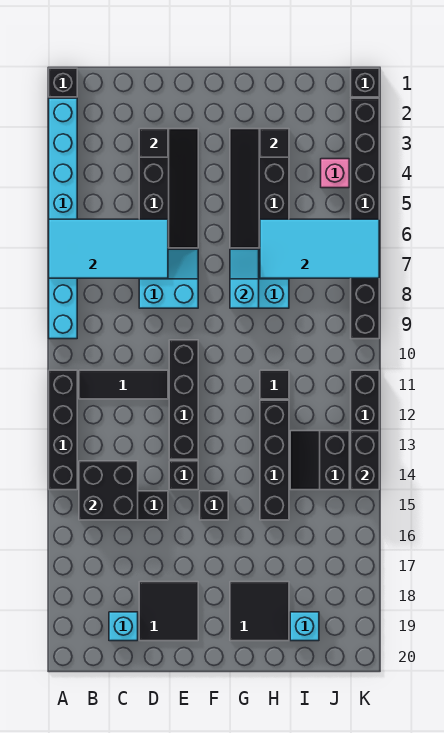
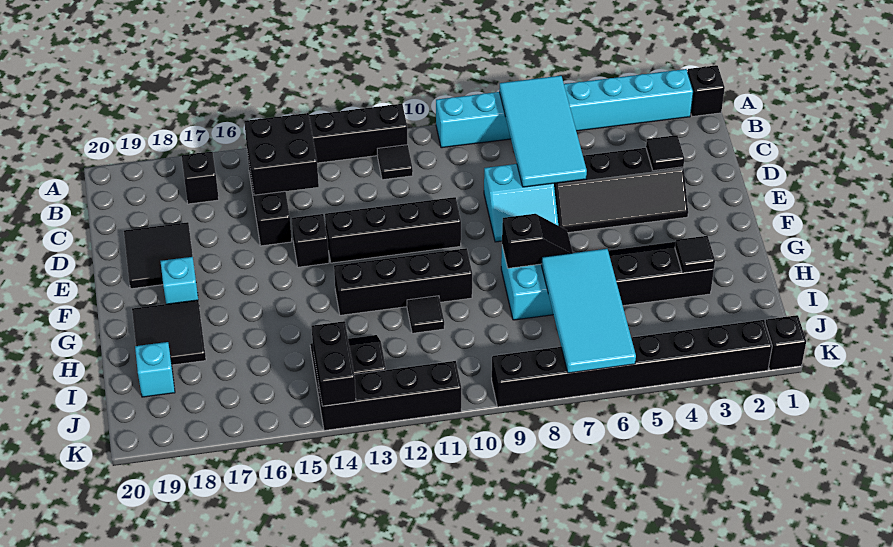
black 1x3 tile [79,370,168,399] -> black 1x1 tile [377,145,413,180]
cyan 1x1 brick [109,612,138,641] -> cyan 1x1 brick moved to [161,257,198,304]
cyan 2x2 slope [139,249,198,308] -> cyan 2x2 slope turned to [484,164,558,242]
black 1x1 brick [200,491,228,520] -> black 1x1 brick moved to [182,152,219,204]
cyan 1x2 slope [230,249,259,308] -> black 1x2 slope [502,214,573,268]
black 1x4 brick [260,400,289,520] -> black 1x4 brick moved to [334,248,472,315]
pink 1x1 brick [321,159,349,188] -> none
black 1x2 brick [351,431,379,490] -> black 1x2 brick turned to [312,321,356,406]

